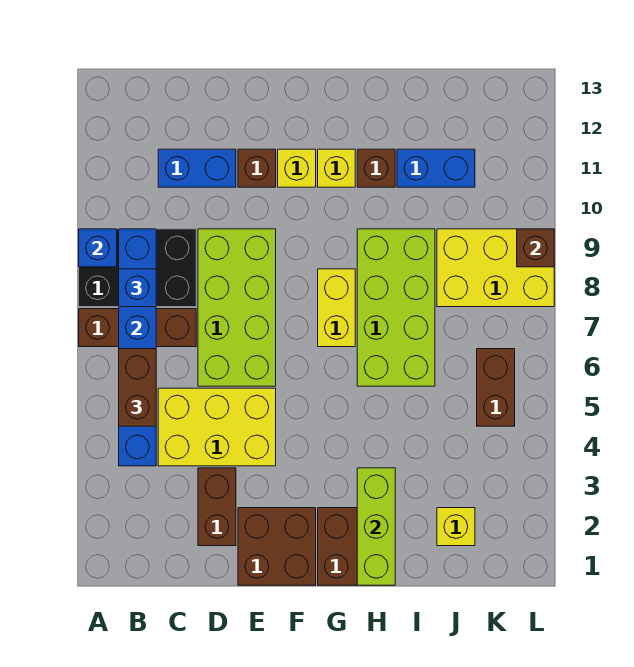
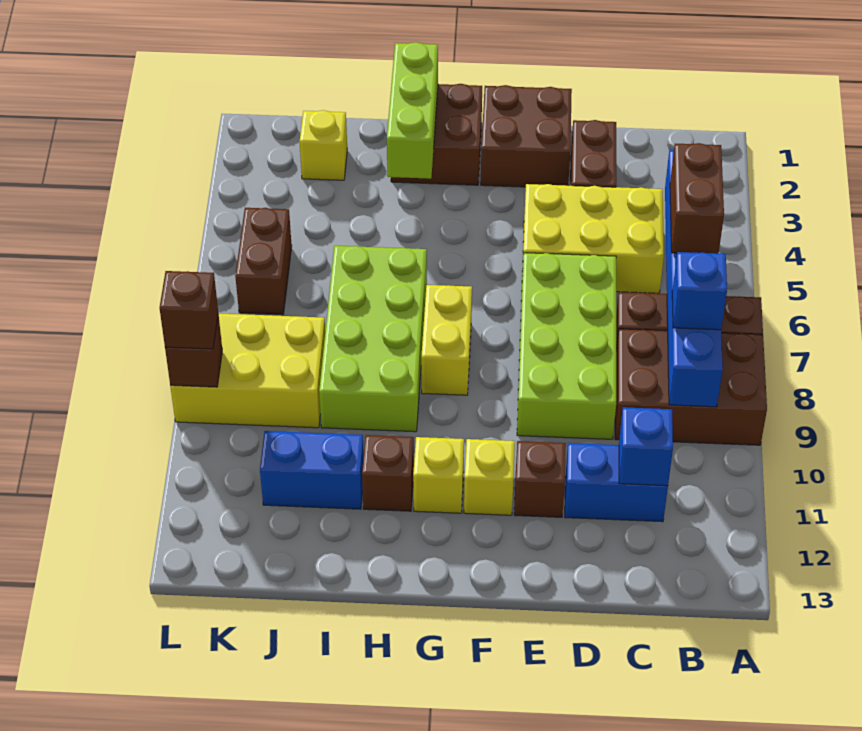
black 2x3 brick [79,229,196,307] -> brown 2x3 brick [615,329,767,445]
blue 1x1 brick [79,229,117,267] -> blue 1x1 brick moved to [619,407,673,486]
none -> brown 1x1 brick [160,271,218,349]

